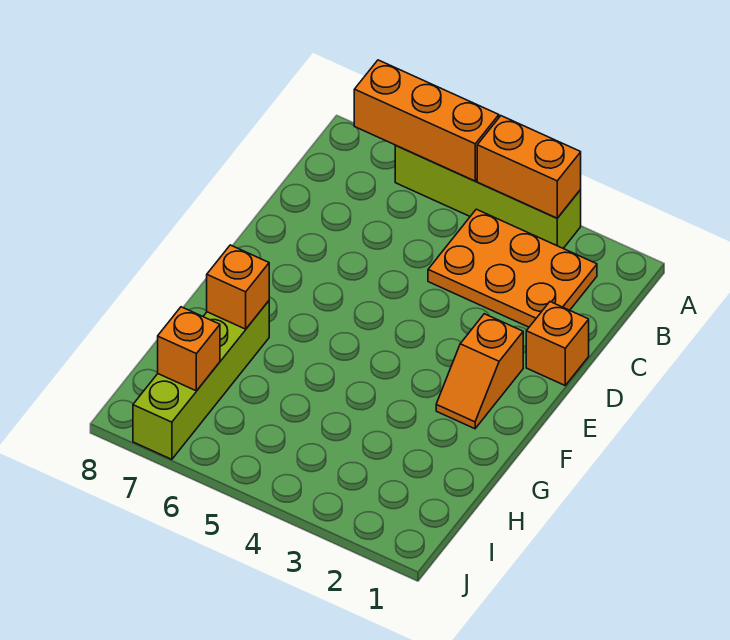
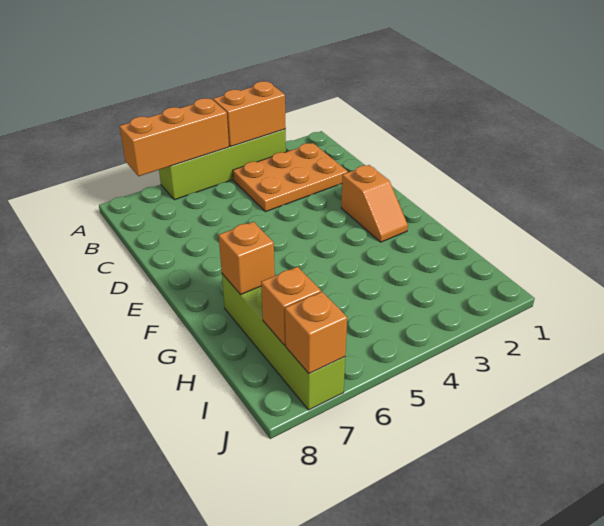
orange 1x1 brick [526,302,589,385] -> orange 1x1 brick moved to [285,292,347,373]

